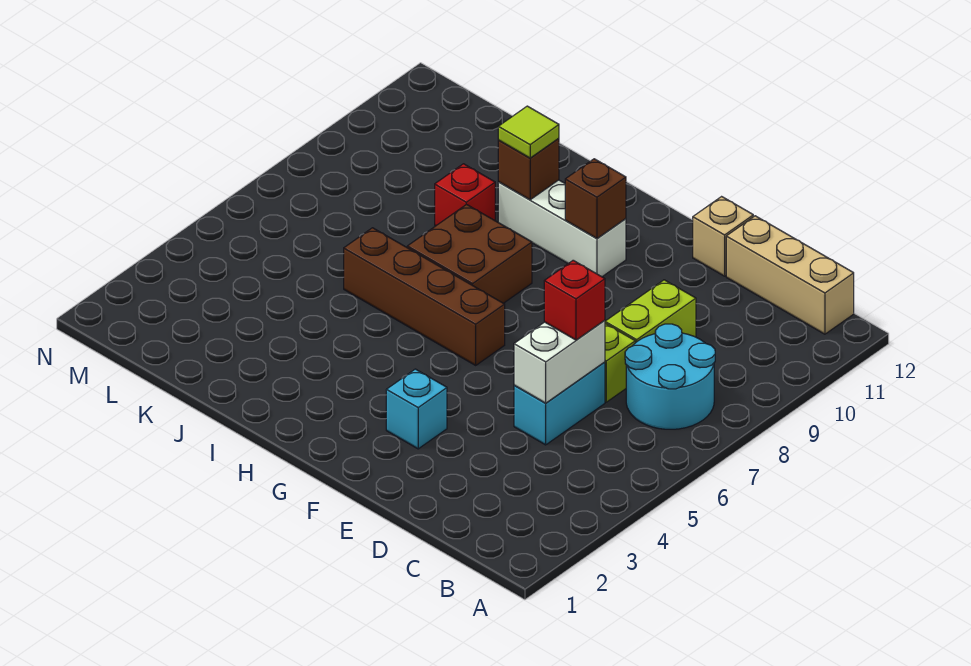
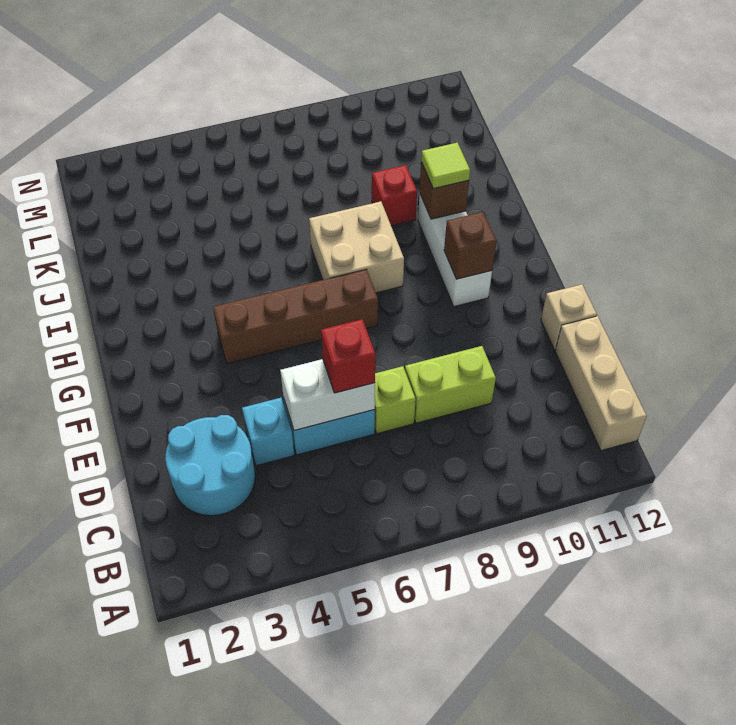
cyan 2x2 round brick [625,324,715,429] -> cyan 2x2 round brick moved to [165,415,255,516]
cyan 1x1 brick [386,369,447,449] -> cyan 1x1 brick moved to [242,398,294,466]
brown 1x4 brick [344,228,505,365] -> brown 1x4 brick turned to [213,269,378,364]
brown 2x2 brick [407,204,532,303] -> tan 2x2 brick [309,202,404,293]

